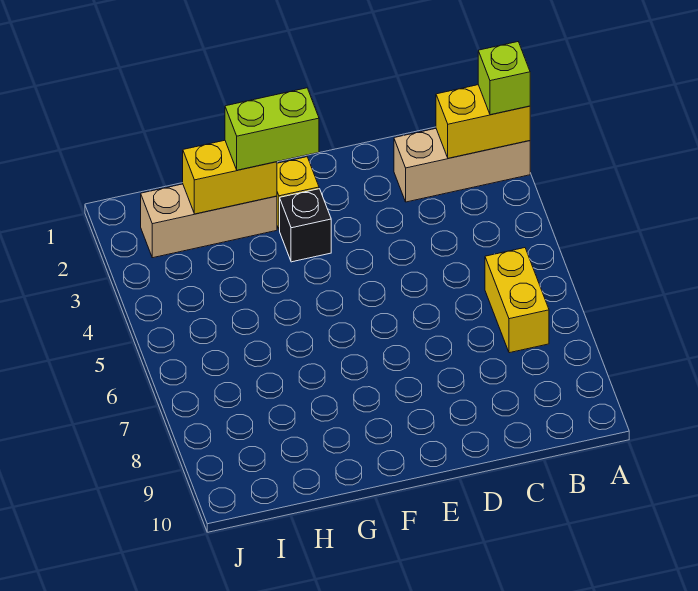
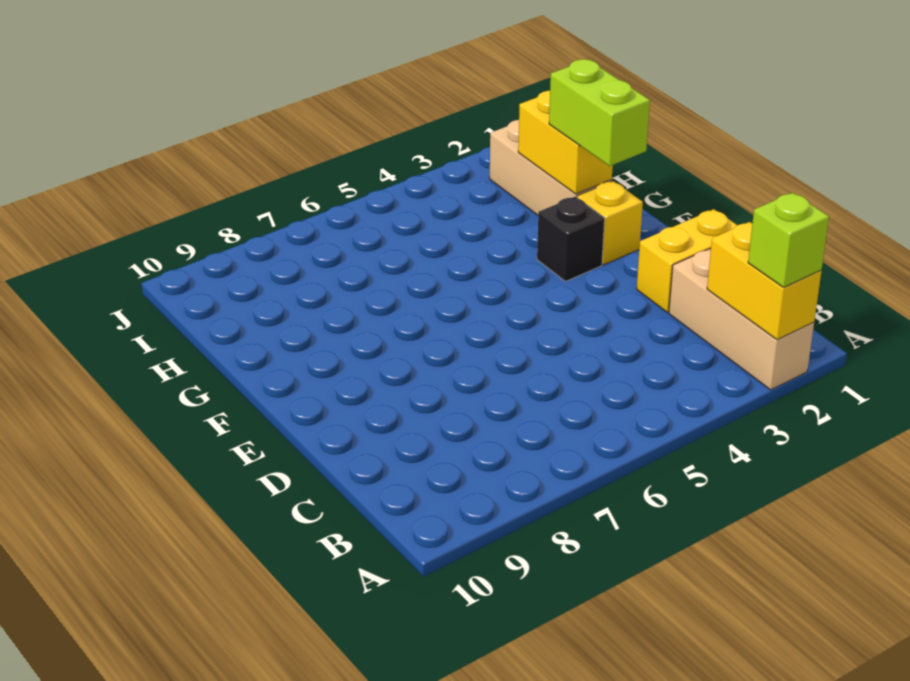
yellow 1x2 brick [485,248,549,353] -> yellow 1x2 brick moved to [637,209,737,312]

